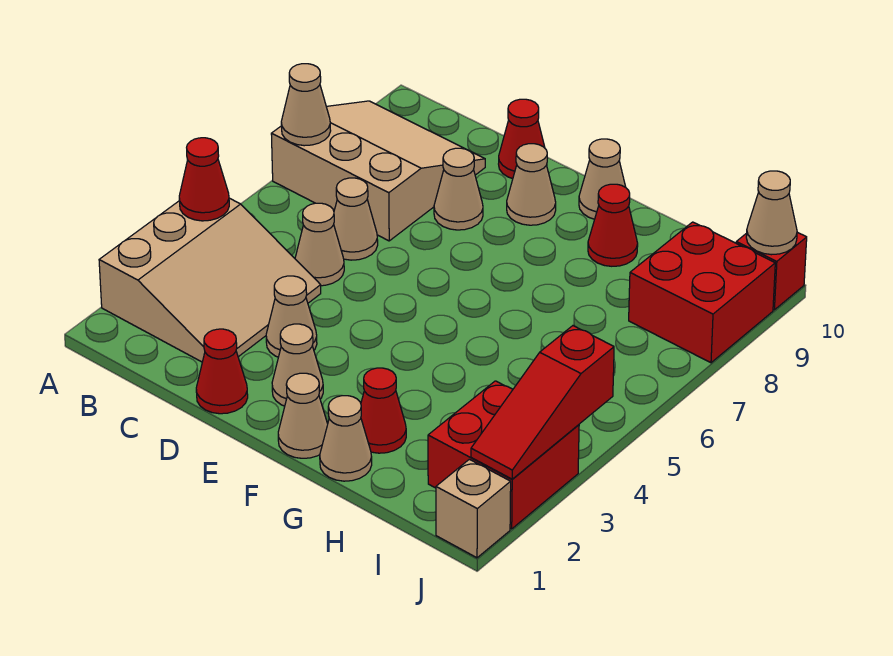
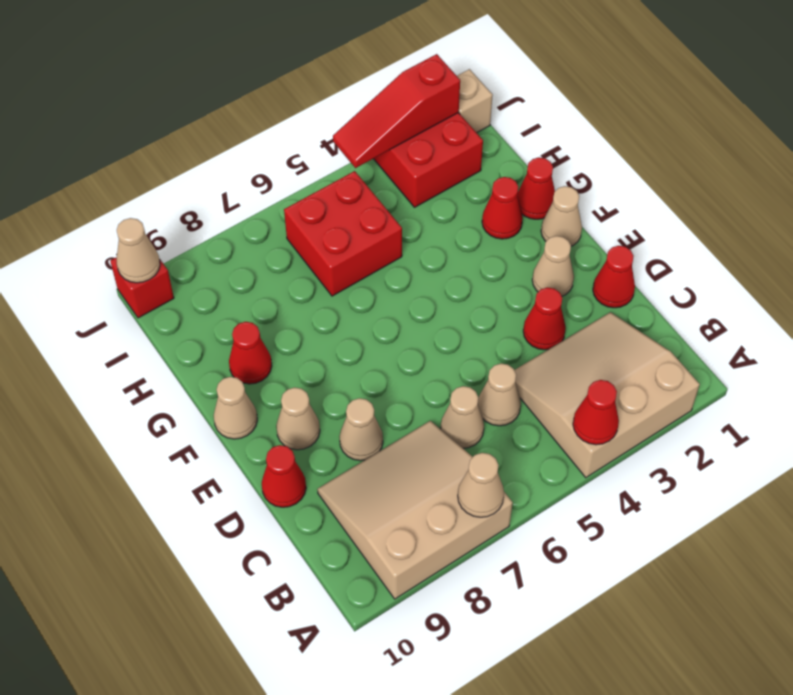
tan 3x3 slope [271,101,485,241] -> tan 3x3 slope turned to [317,421,513,599]
tan 1x1 cone [266,276,317,357] -> red 1x1 cone [523,288,566,350]
tan 1x1 cone [320,396,372,481] -> red 1x1 cone [517,157,555,219]
red 2x2 brick [629,222,775,363] -> red 2x2 brick moved to [284,171,402,296]
red 1x3 slope [471,326,614,479] -> red 1x3 slope turned to [333,54,460,168]

